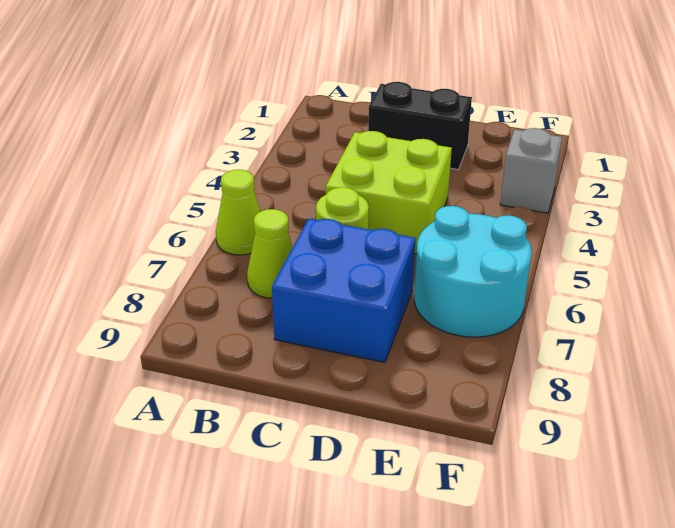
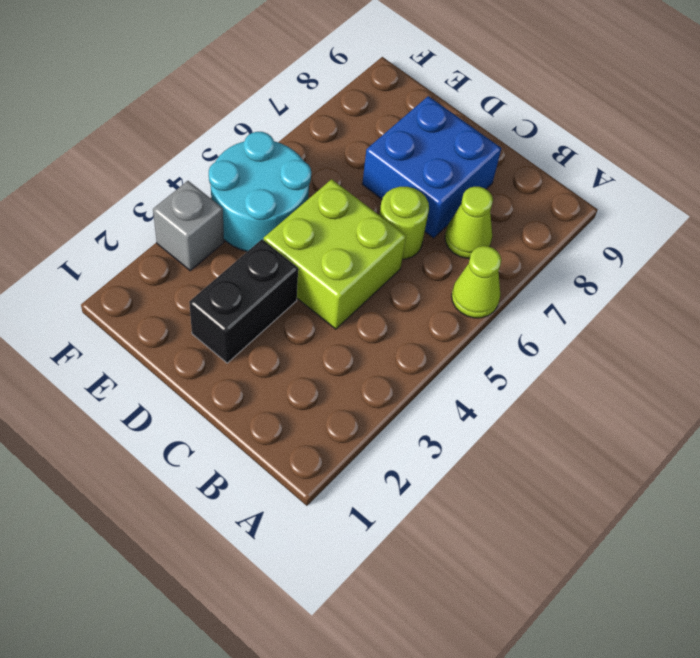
black 1x2 brick [368,82,472,169] -> black 1x2 brick turned to [189,239,298,363]
cyan 2x2 round brick [414,206,532,337] -> cyan 2x2 round brick moved to [209,132,311,251]

